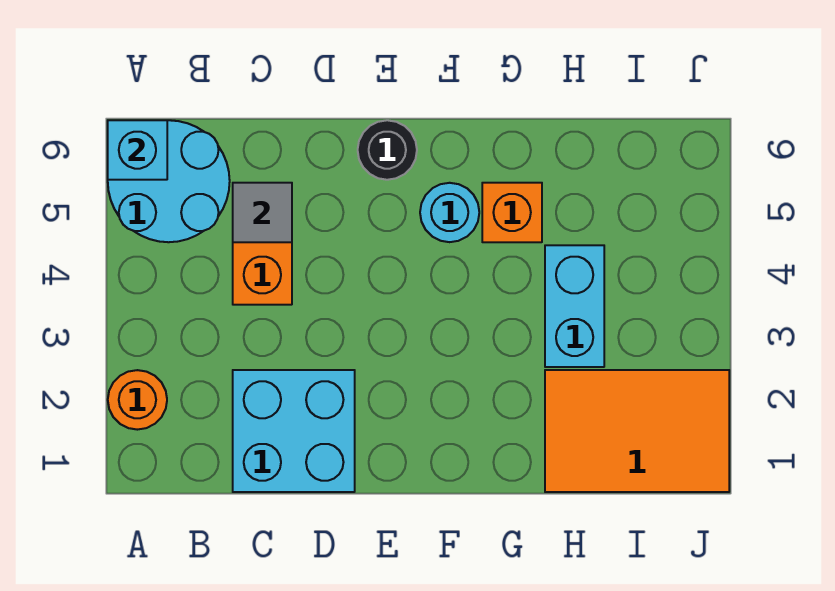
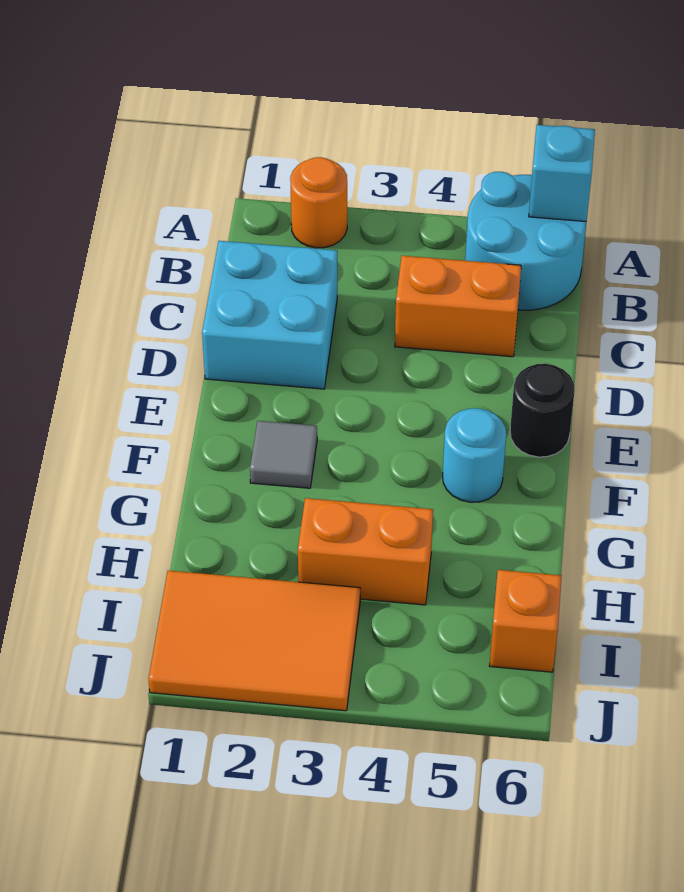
grey 1x1 tile [233,183,292,242] -> grey 1x1 tile moved to [250,421,317,488]
orange 1x1 brick [482,183,542,242] -> orange 1x1 brick moved to [489,570,562,672]
orange 2x3 tile [545,370,729,492] -> orange 2x3 tile turned to [148,571,360,711]
cyan 1x2 brick [545,245,604,367] -> orange 1x2 brick [298,498,433,605]

